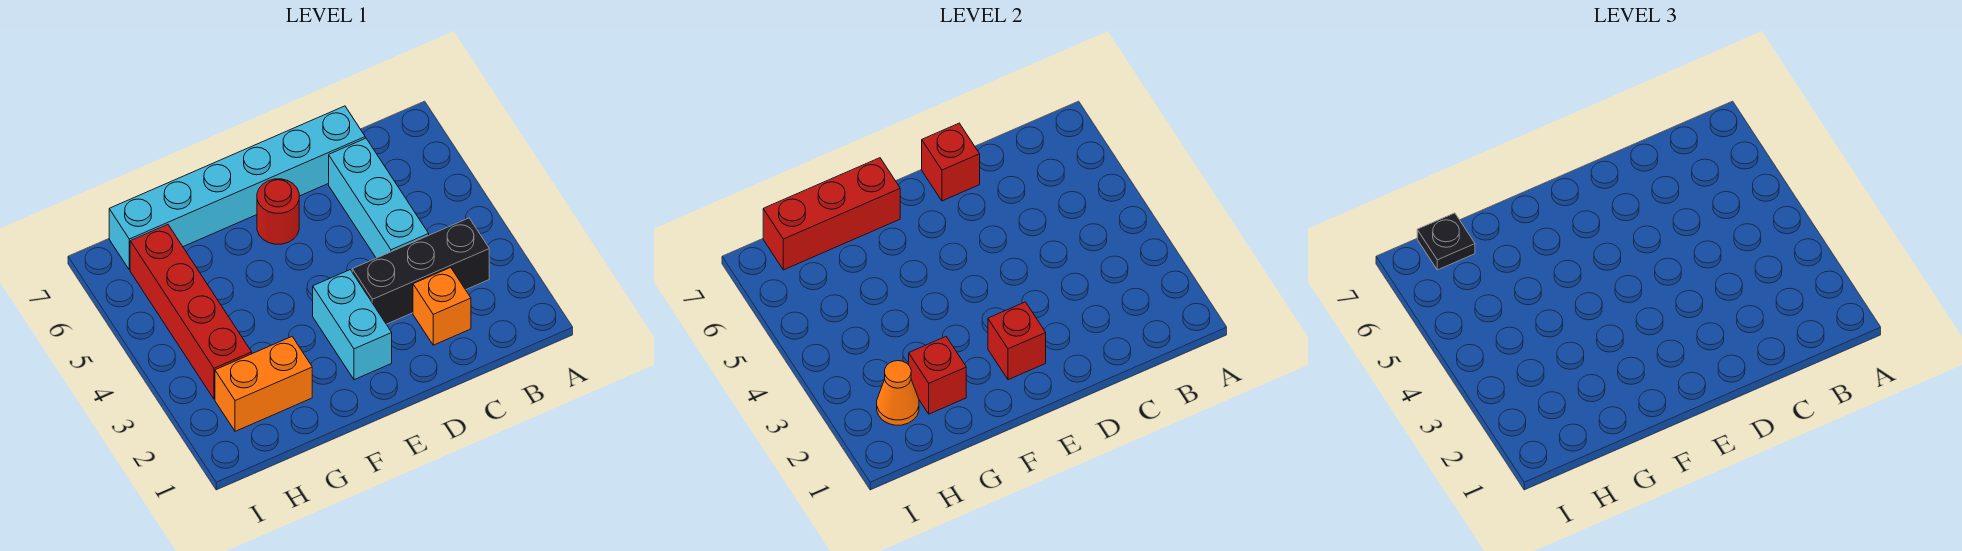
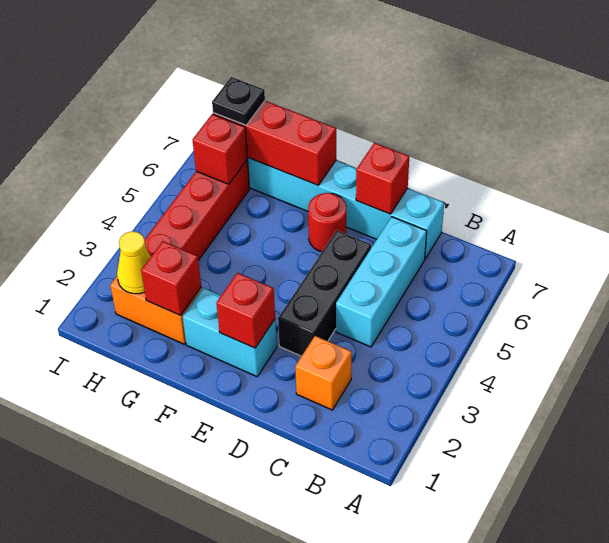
black 1x3 brick [352,218,489,324] -> black 1x3 brick turned to [278,230,371,356]
cyan 1x2 brick [313,270,392,380] -> cyan 1x2 brick turned to [183,288,277,377]
orange 1x1 cone [877,361,919,425] -> yellow 1x1 cone [117,231,151,294]
none -> red 1x1 brick [193,114,248,184]

